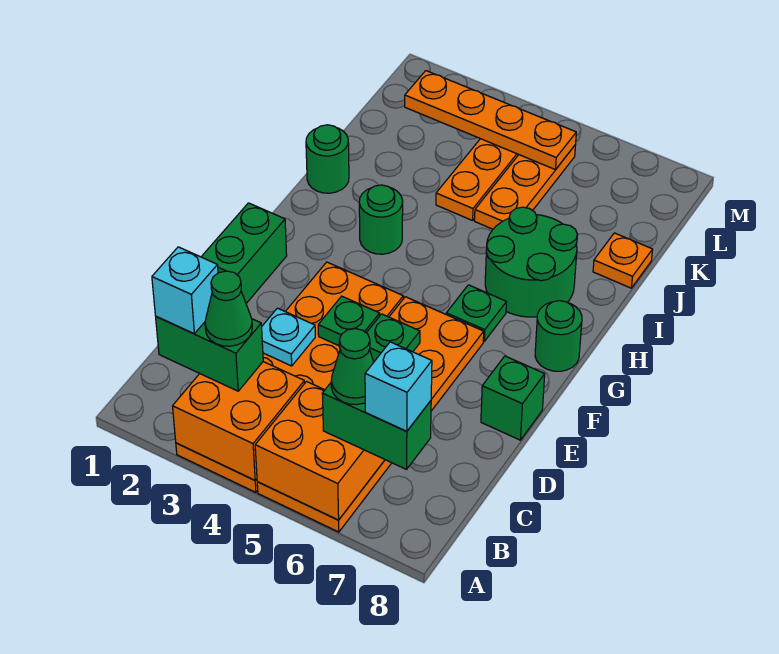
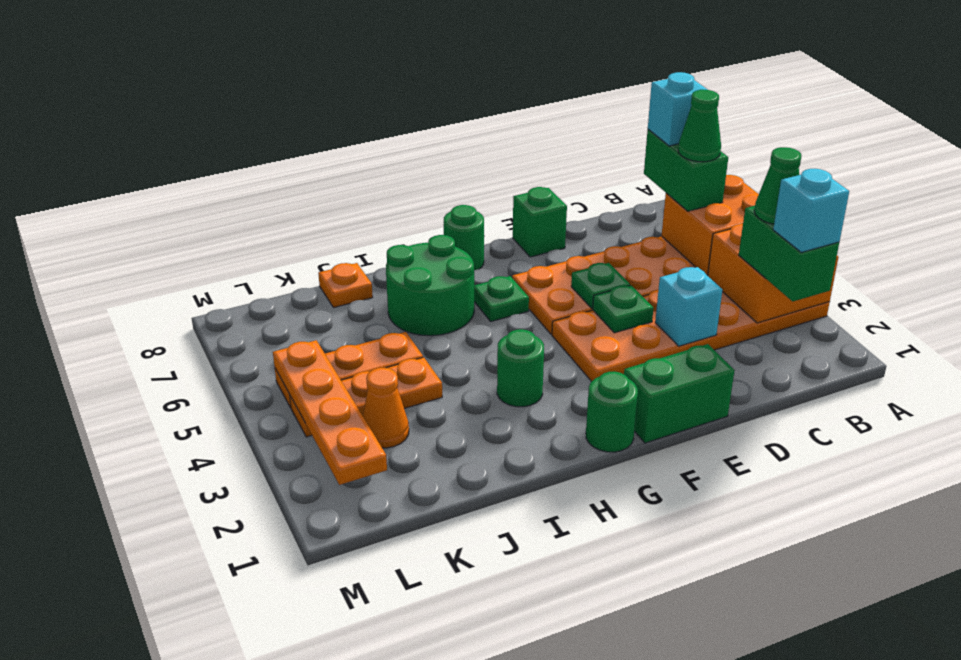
cyan 1x1 plate [262,308,315,366] -> cyan 1x1 brick [655,267,722,346]
green 1x1 round brick [306,125,349,193] -> green 1x1 round brick moved to [586,371,638,452]
none -> orange 1x1 cone [363,368,409,448]

